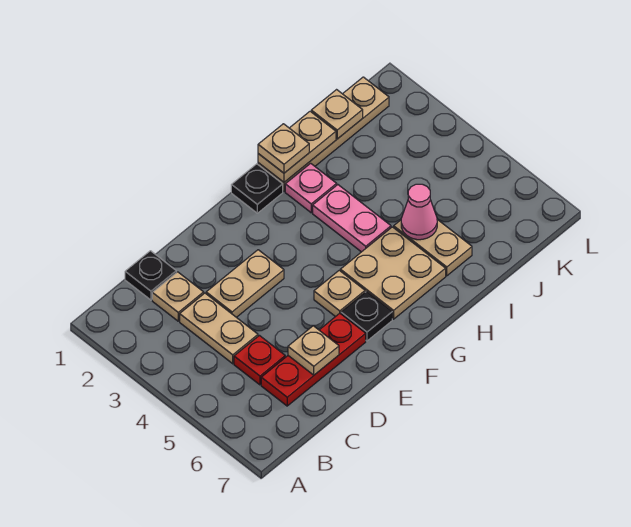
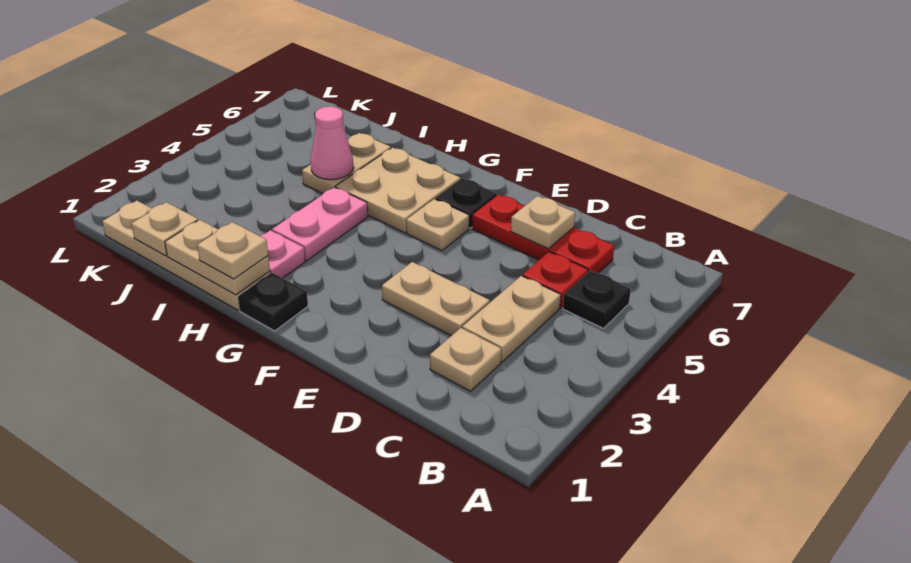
black 1x1 plate [125,251,176,300] -> black 1x1 plate moved to [563,270,631,328]

